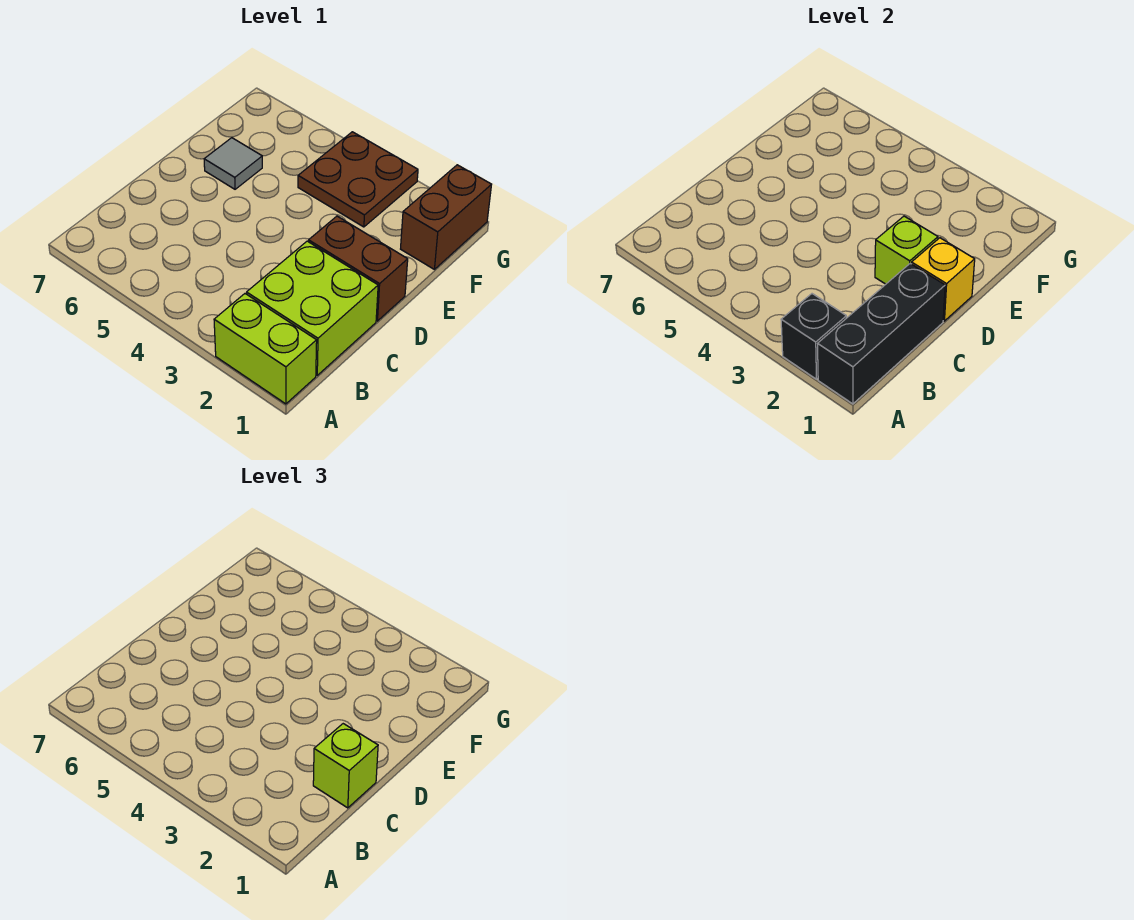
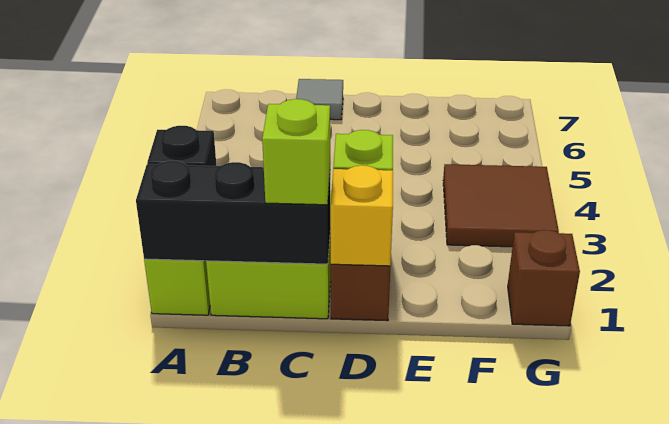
grey 1x1 tile [204,138,262,189] -> grey 1x1 tile moved to [296,79,343,120]
brown 1x2 brick [401,165,492,269] -> brown 1x1 brick [508,230,580,326]
brown 2x2 plate [298,132,418,227] -> brown 2x2 tile [443,164,559,247]

